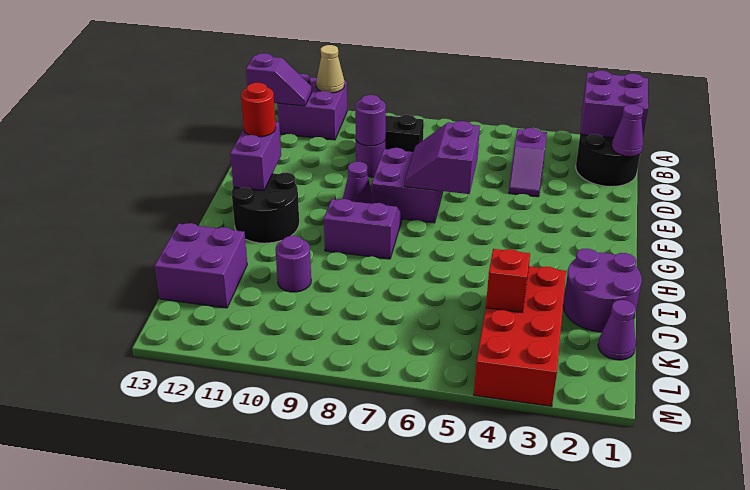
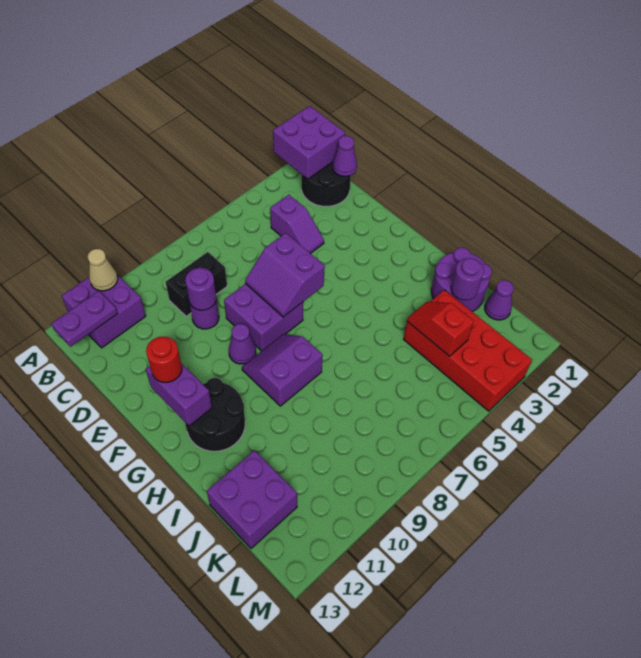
purple 1x2 slope [246,53,312,106] -> purple 1x2 plate [51,291,117,347]
purple 1x1 round brick [275,236,311,292] -> purple 1x1 round brick moved to [451,258,484,300]

